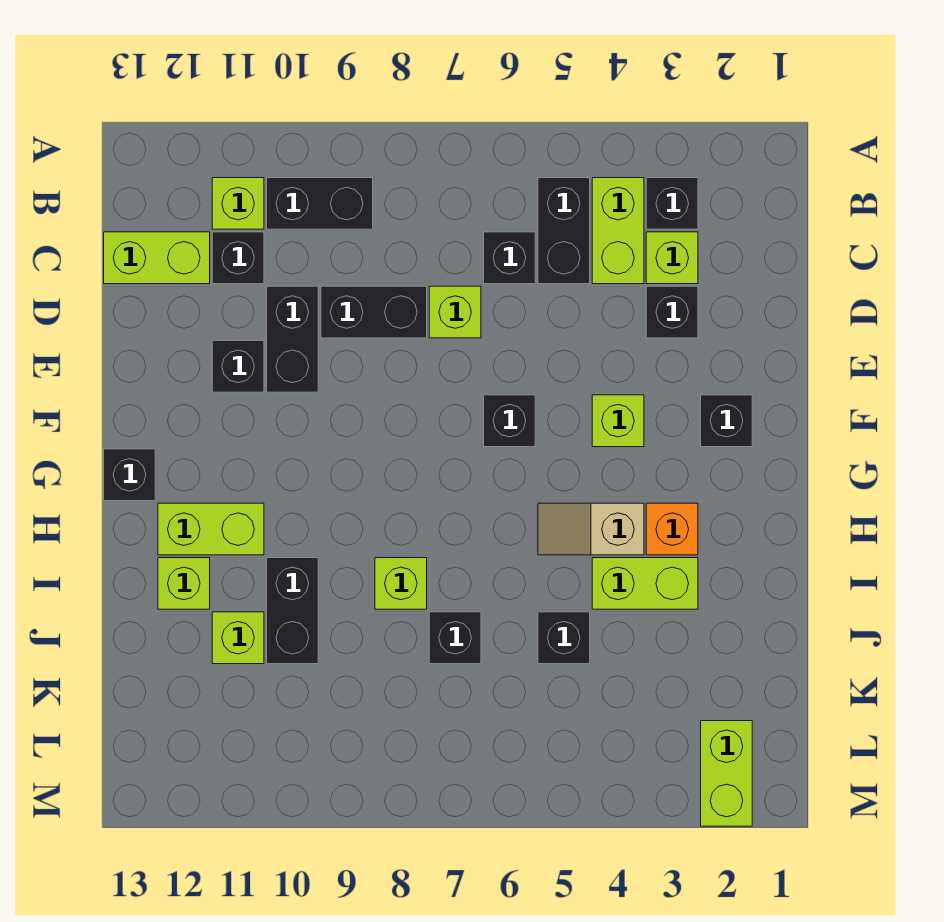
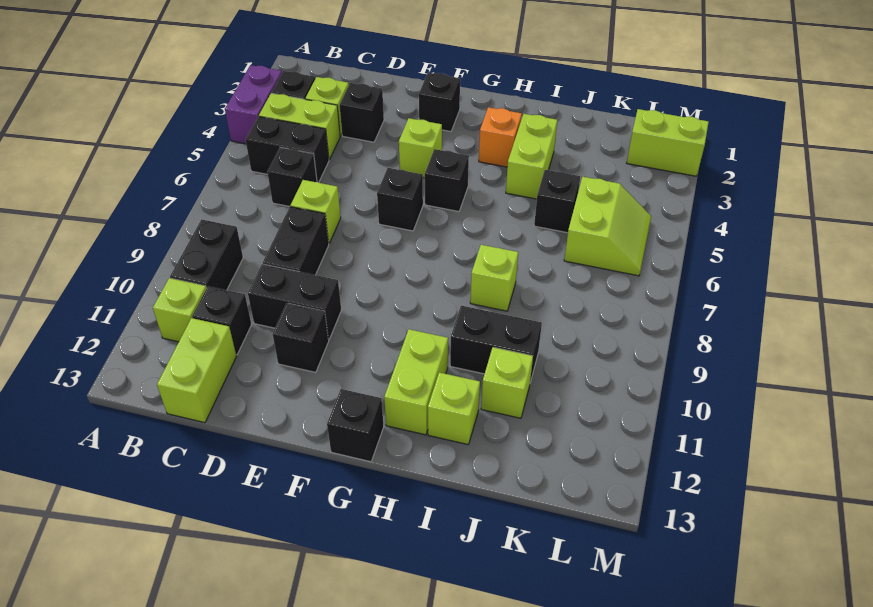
none -> purple 1x2 brick [225,65,282,144]
tan 1x2 slope [538,503,644,555] -> none
black 1x1 brick [429,612,481,664] -> black 1x1 brick moved to [425,149,469,212]
none -> lime 2x2 slope [564,177,651,276]

